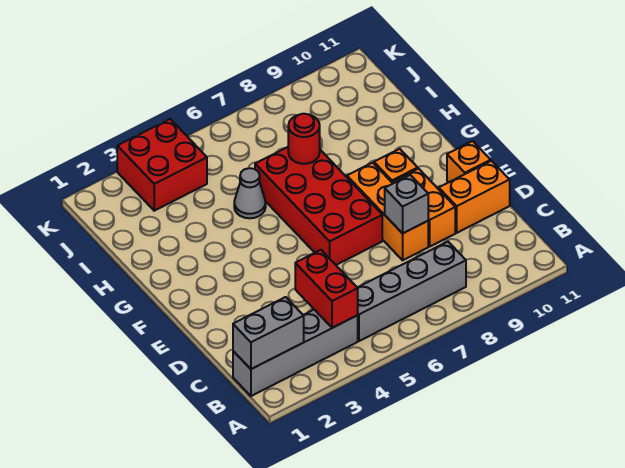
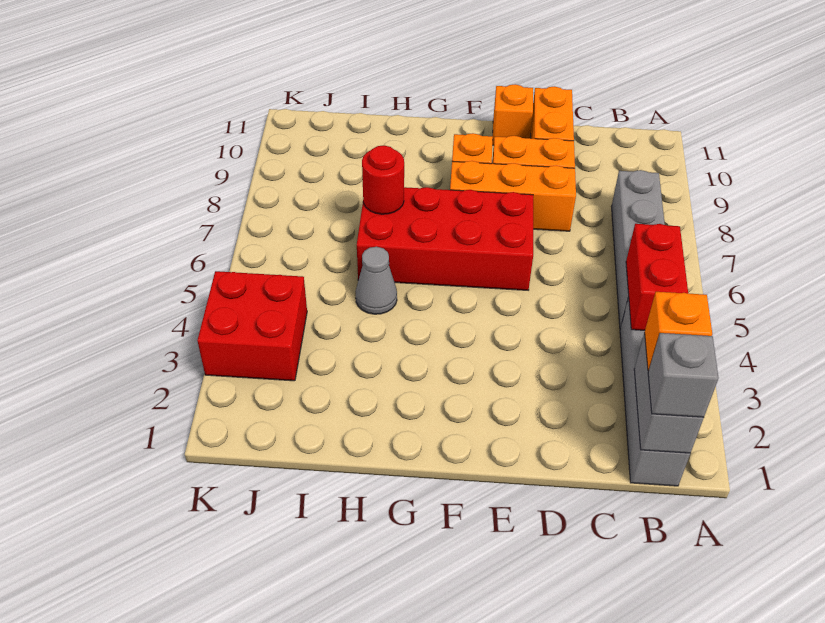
none -> orange 1x1 brick [645,292,712,371]
red 1x2 brick [295,250,358,328] -> red 1x2 brick turned to [626,224,688,330]
grey 1x1 brick [385,175,428,233] -> grey 1x1 brick moved to [648,333,718,417]

